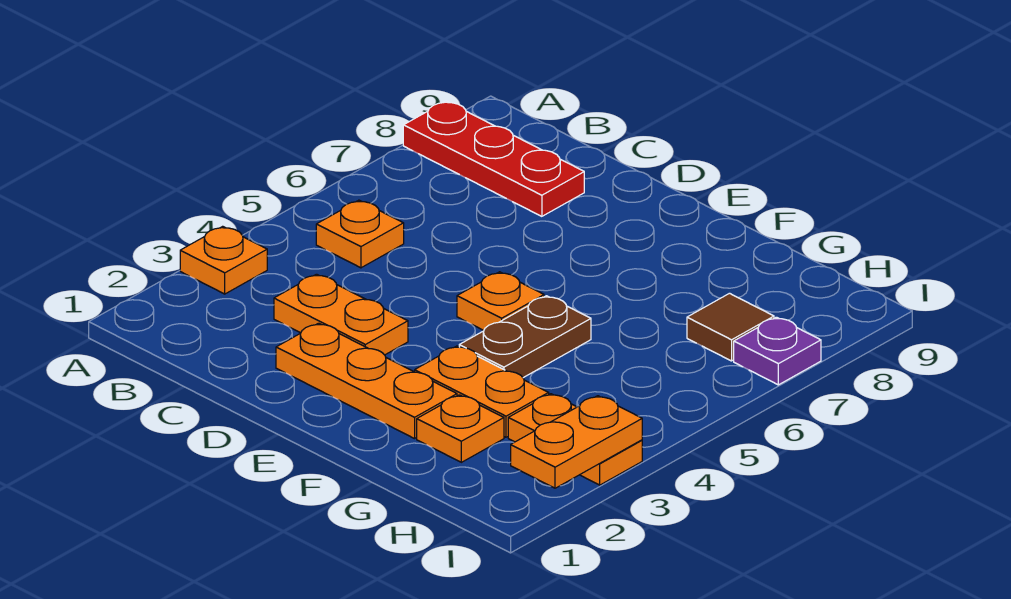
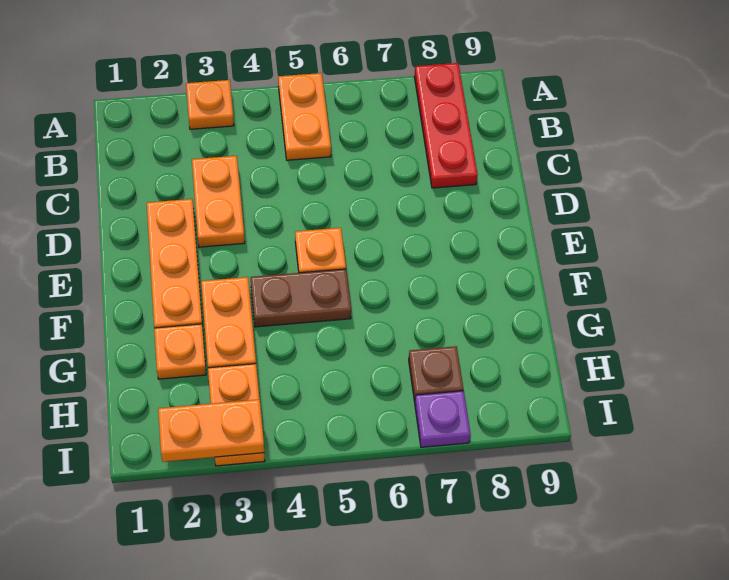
orange 1x1 plate [316,200,404,268] -> orange 1x2 plate [278,73,331,160]
brown 1x1 tile [687,293,774,361] -> brown 1x1 plate [409,346,463,402]

